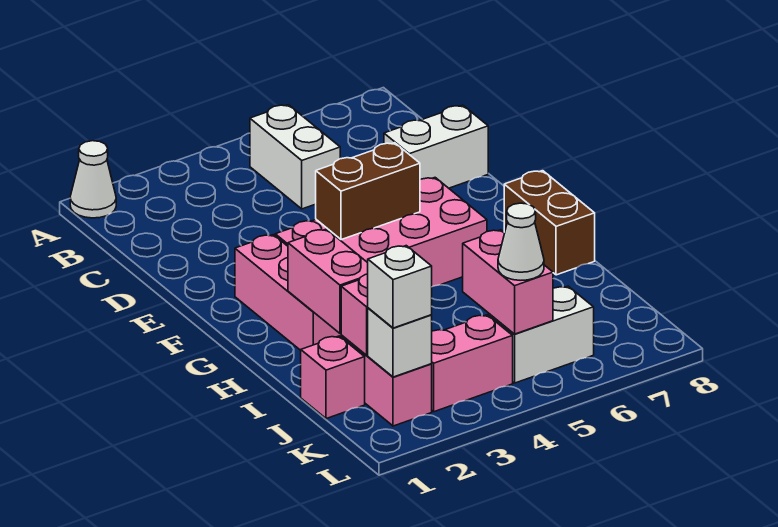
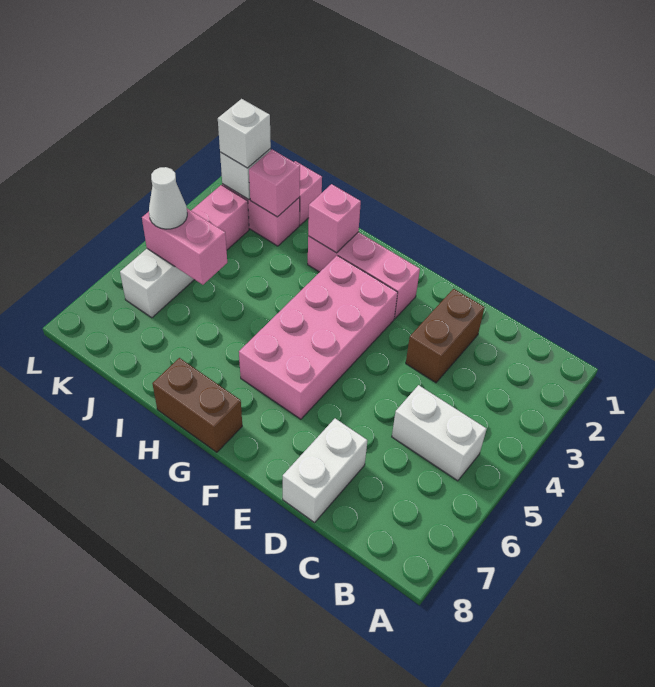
white 1x1 cone [70,141,116,218] -> none
brown 1x2 brick [316,143,420,240] -> brown 1x2 brick moved to [406,289,484,383]
pink 1x2 brick [288,229,368,333] -> pink 1x1 brick [308,184,361,253]

